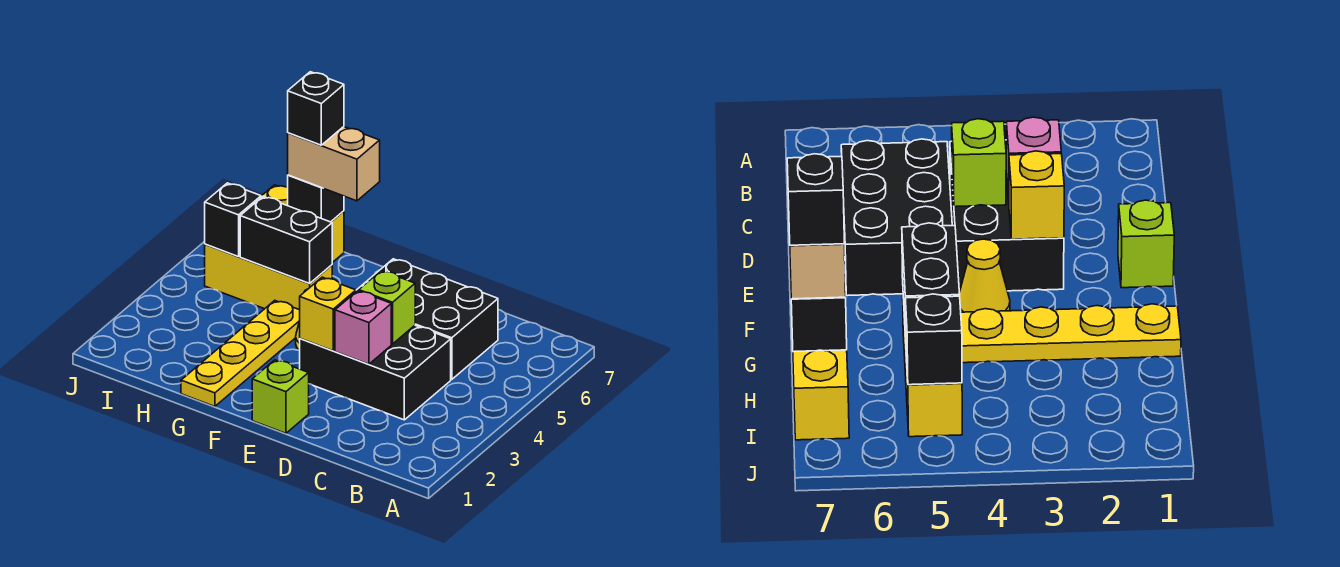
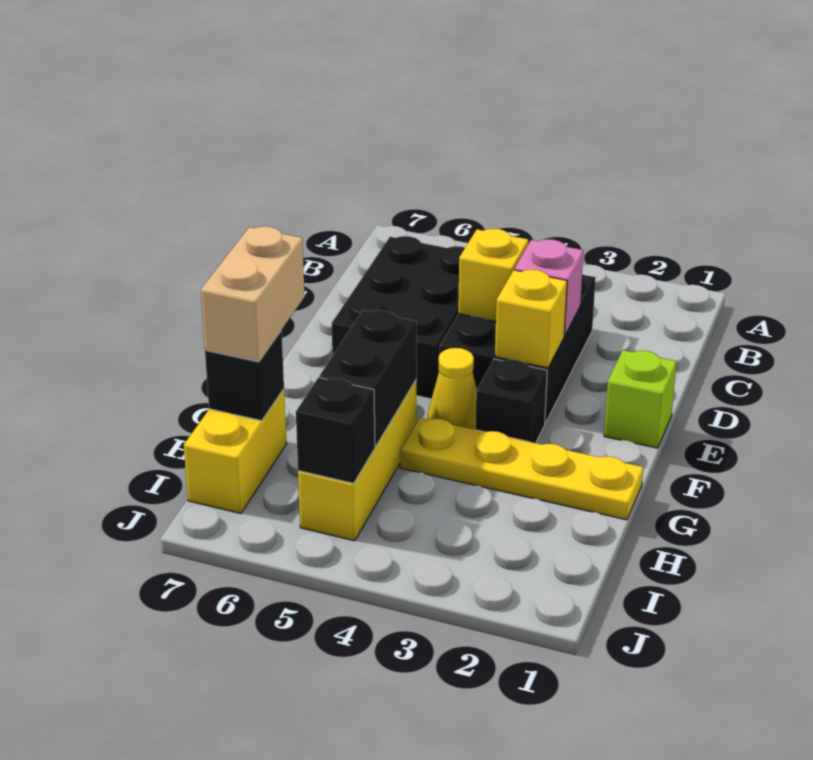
lime 1x1 brick [359,271,415,344] -> yellow 1x1 brick [458,229,528,322]
black 1x1 brick [288,72,344,145] -> black 1x1 brick moved to [475,359,547,443]

